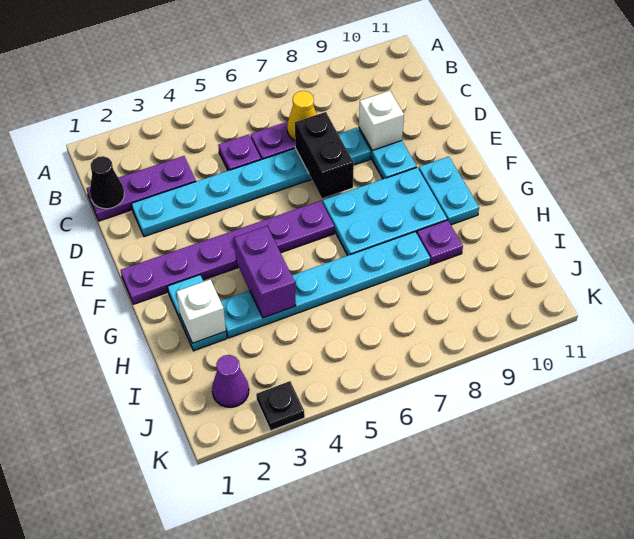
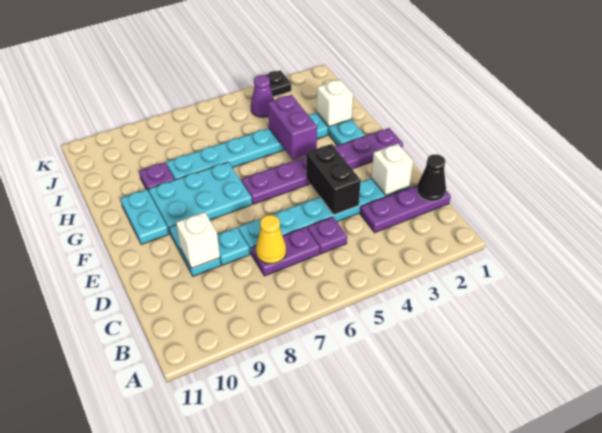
none -> white 1x1 brick [371,144,413,195]
black 1x2 brick [295,112,354,198] -> black 1x2 brick moved to [306,144,361,215]
purple 1x1 cone [212,355,249,407] -> purple 1x1 cone moved to [251,75,274,117]

